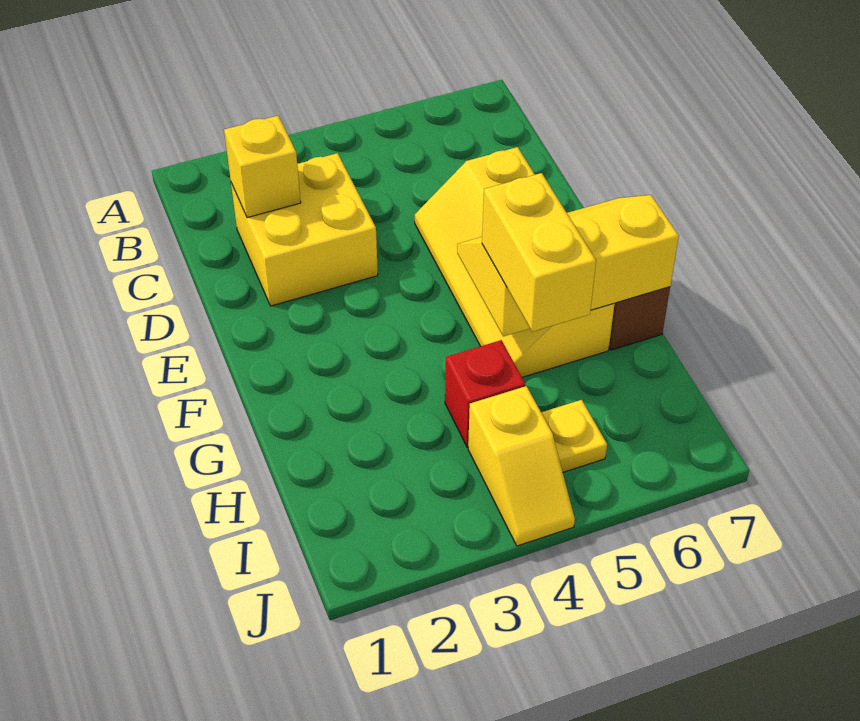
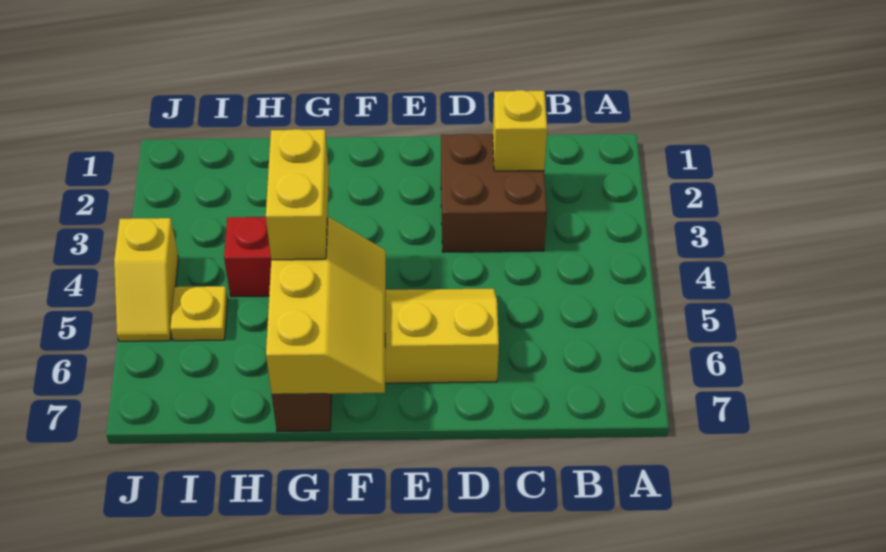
yellow 2x2 brick [231,153,378,306] -> brown 2x2 brick [441,134,547,252]
yellow 1x2 brick [482,173,596,332] -> yellow 1x2 brick turned to [266,129,329,260]
yellow 1x2 slope [468,386,575,546] -> yellow 1x2 slope turned to [114,218,178,341]

